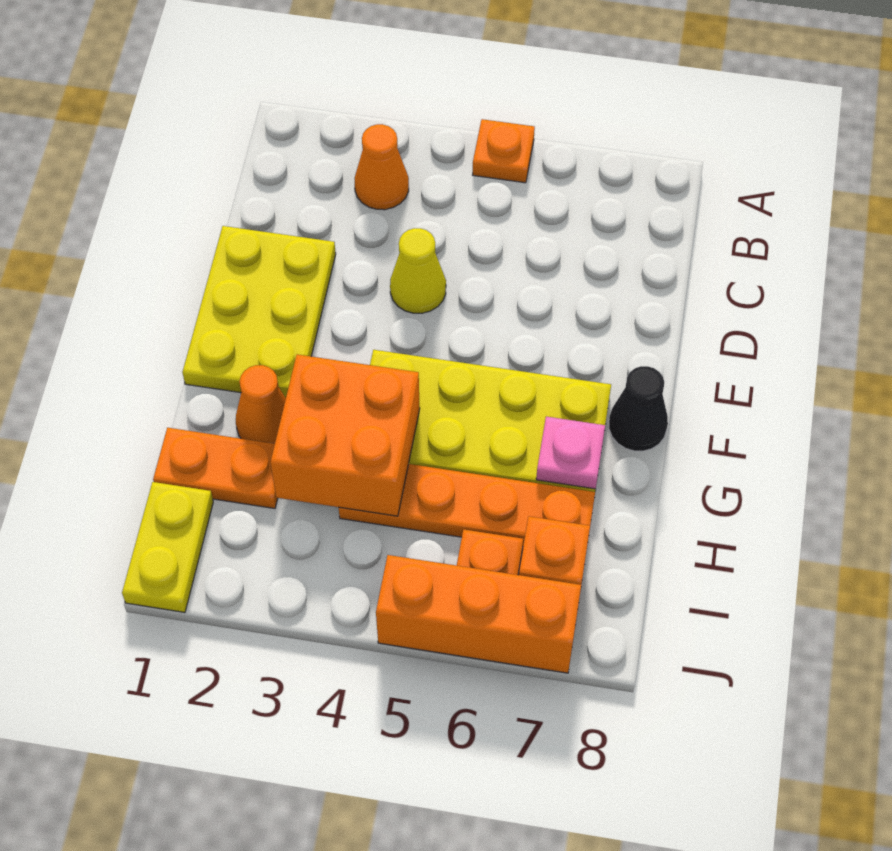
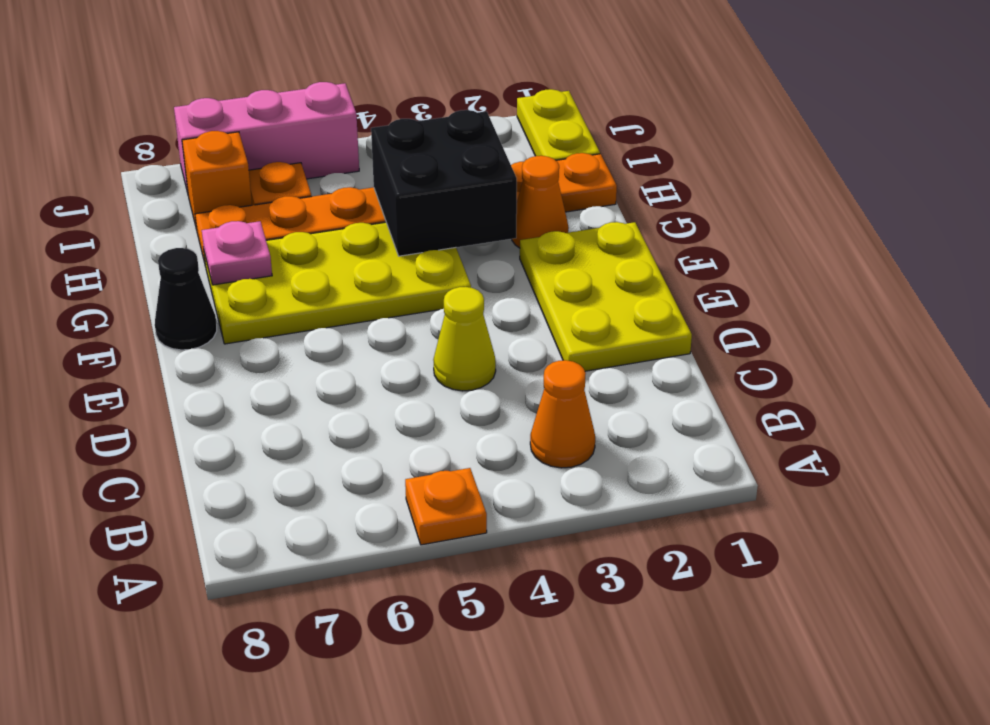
orange 2x2 brick [270,355,420,516] -> black 2x2 brick [371,110,517,256]
orange 1x3 brick [376,555,581,673] -> pink 1x3 brick [174,82,359,193]

